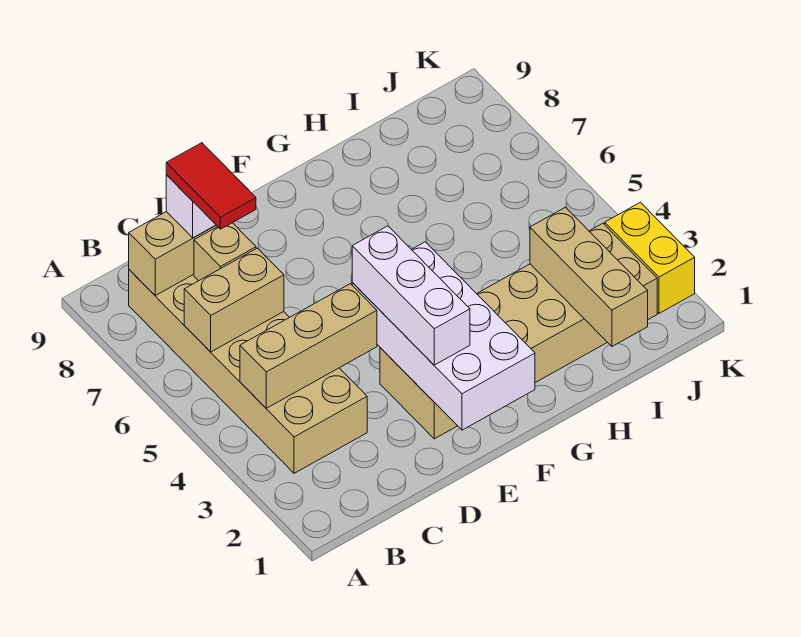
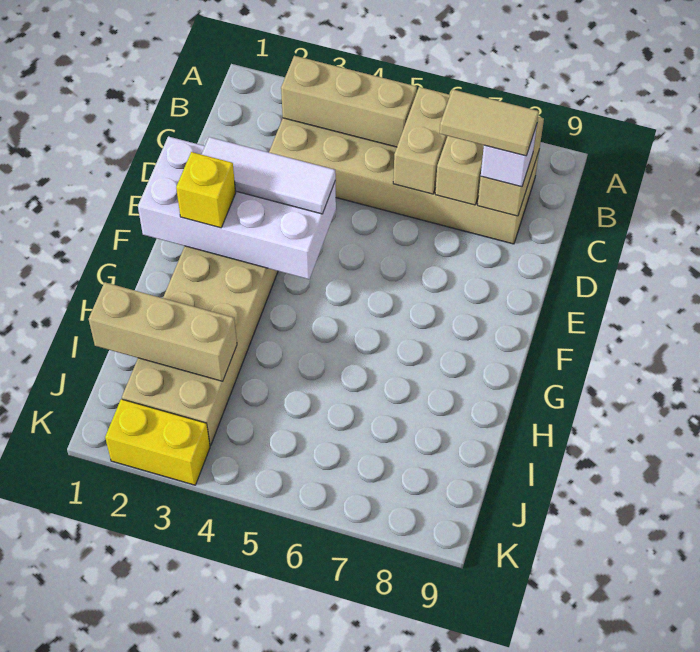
tan 1x3 brick [240,284,377,408] -> tan 1x3 brick turned to [281,56,417,147]
red 1x2 tile [166,143,256,229] -> tan 1x2 tile [440,89,539,156]
white 1x3 brick [352,226,470,365] -> white 1x3 tile [202,137,336,214]
none -> yellow 1x1 brick [176,152,236,228]

